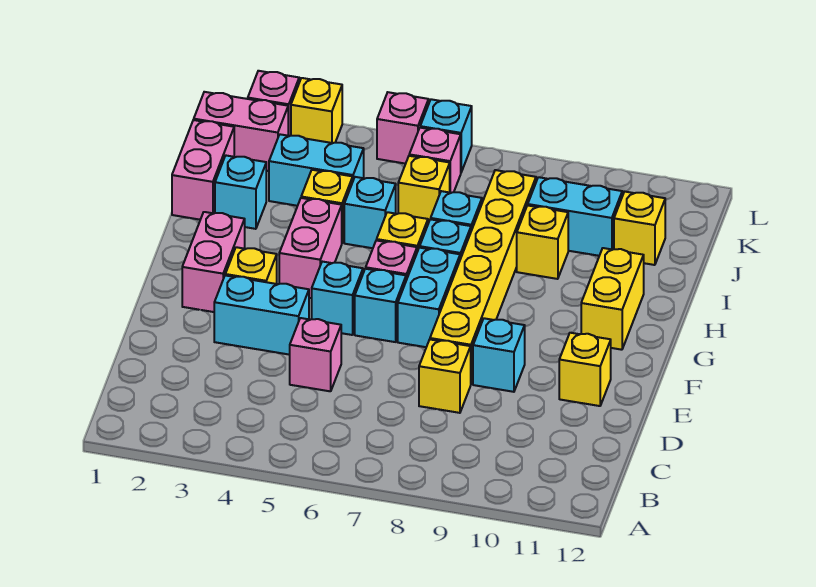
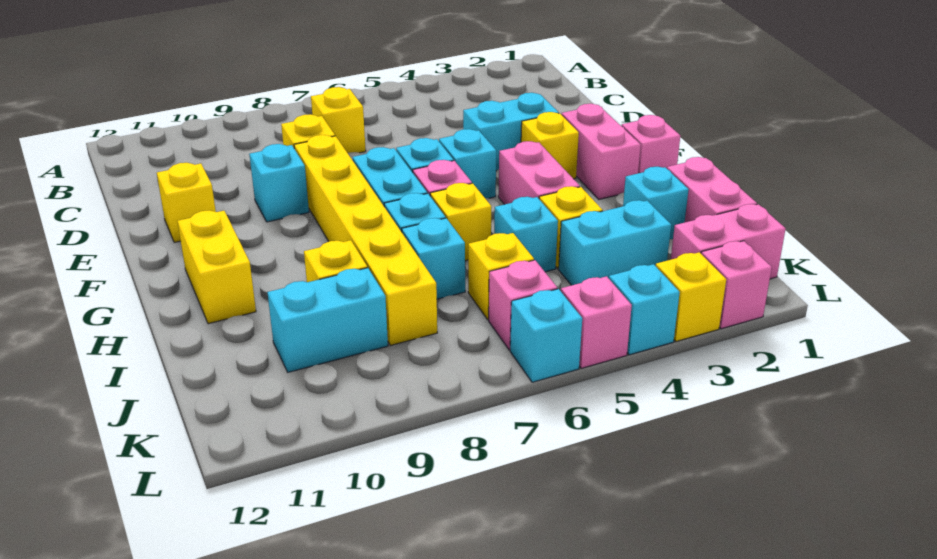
pink 1x1 brick [290,318,341,391] -> pink 1x1 brick moved to [621,115,680,173]
yellow 1x1 brick [614,192,665,265] -> yellow 1x1 brick moved to [311,87,366,153]
none -> cyan 1x1 brick [609,264,680,355]

